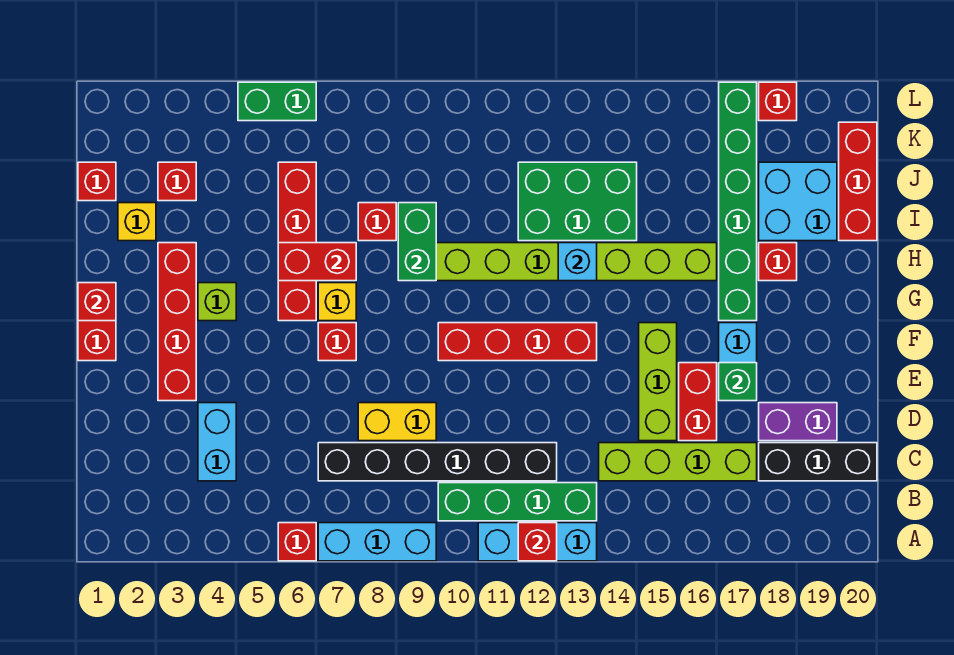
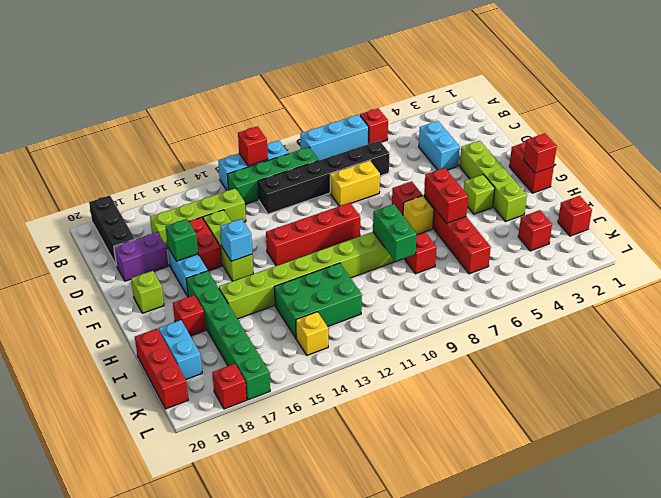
black 1x3 brick [759,443,877,481] -> black 1x3 brick turned to [89,195,135,266]
red 1x4 brick [158,243,196,401] -> lime 1x4 brick [460,141,527,221]
none -> lime 1x1 brick [131,271,164,313]
red 1x2 brick [278,243,356,281] -> red 1x2 brick turned to [424,168,468,223]
cyan 1x1 brick [558,243,597,281] -> cyan 1x1 brick moved to [220,219,252,261]
yellow 1x1 brick [118,203,156,241] -> yellow 1x1 brick moved to [296,312,328,355]
cyan 2x2 brick [759,162,837,241] -> cyan 1x2 brick [159,320,202,379]
green 1x2 brick [238,82,316,121] -> none

